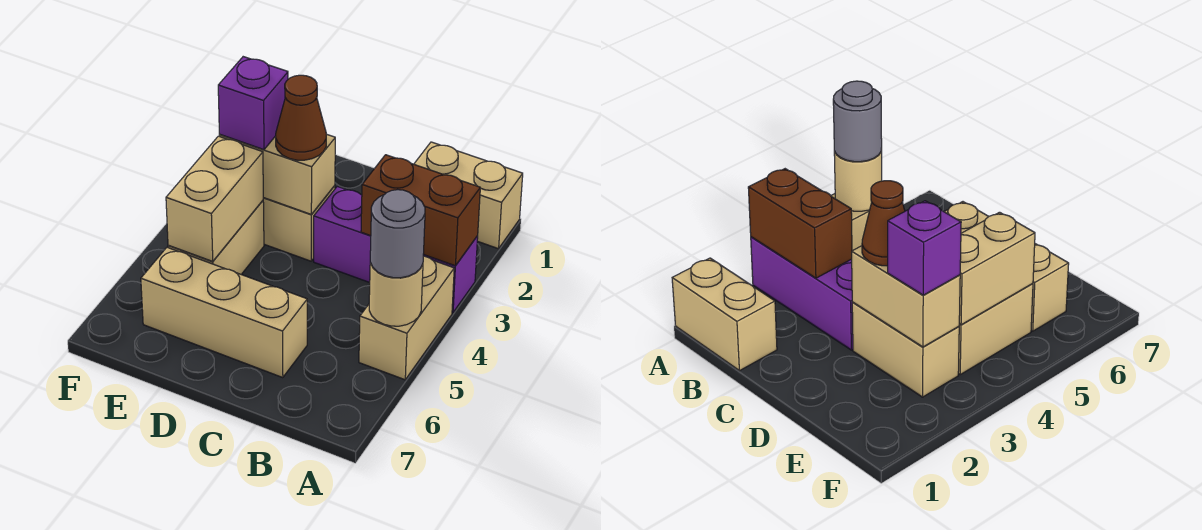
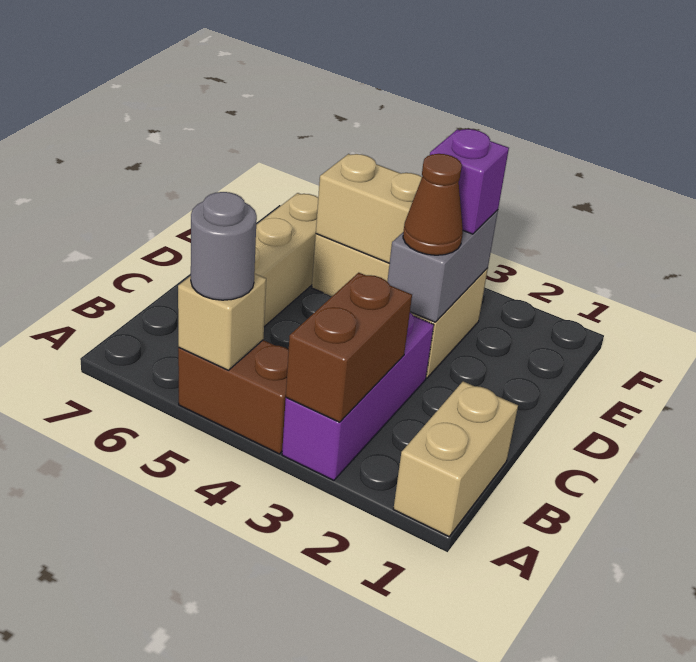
tan 1x2 brick [359,256,454,380] -> brown 1x2 brick [178,340,289,454]
tan 1x1 round brick [369,263,423,326] -> tan 1x1 brick [178,273,266,370]
tan 1x2 brick [220,134,335,214] -> grey 1x2 brick [387,210,498,322]

